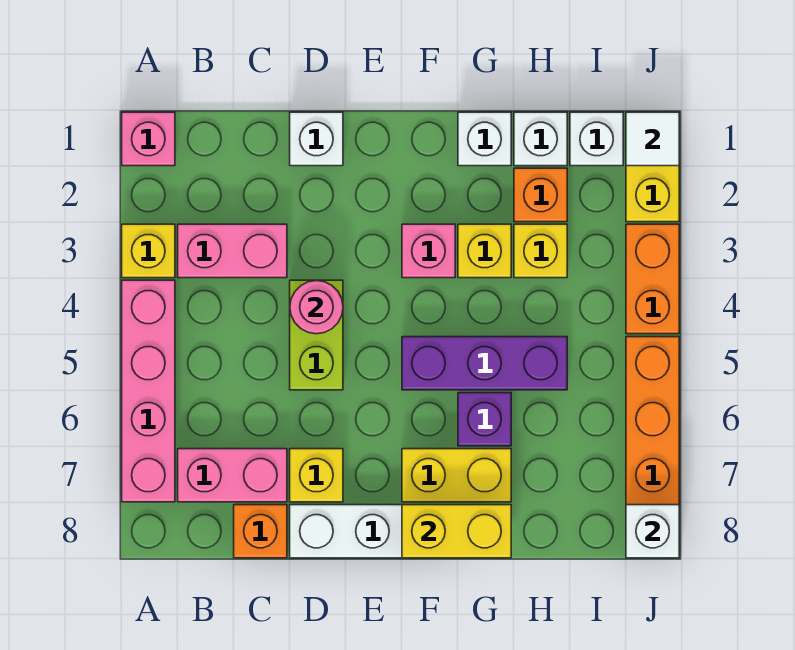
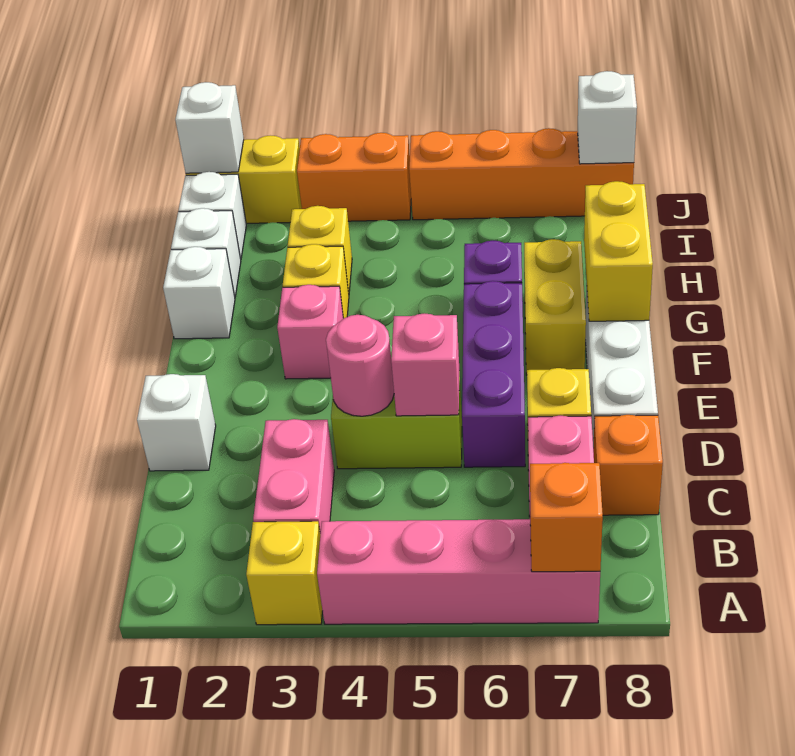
pink 1x1 brick [122,112,175,166] -> pink 1x1 brick moved to [391,313,459,416]
purple 1x3 brick [402,337,567,390] -> purple 1x3 brick moved to [462,281,525,467]
orange 1x1 brick [514,168,567,222] -> orange 1x1 brick moved to [530,463,603,572]
white 1x1 tile [626,112,679,166] -> white 1x1 brick [175,82,244,173]

